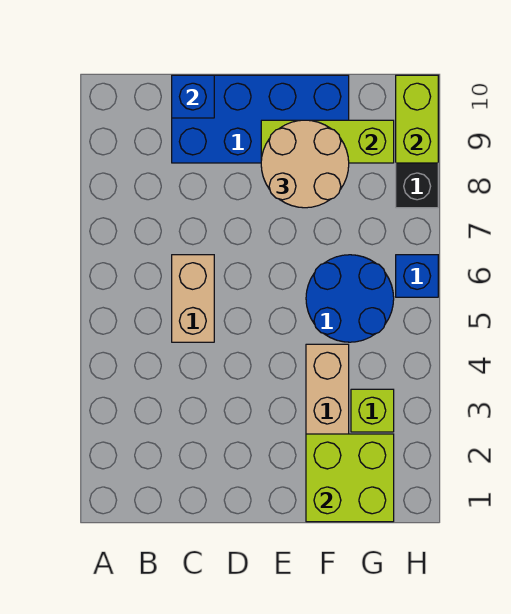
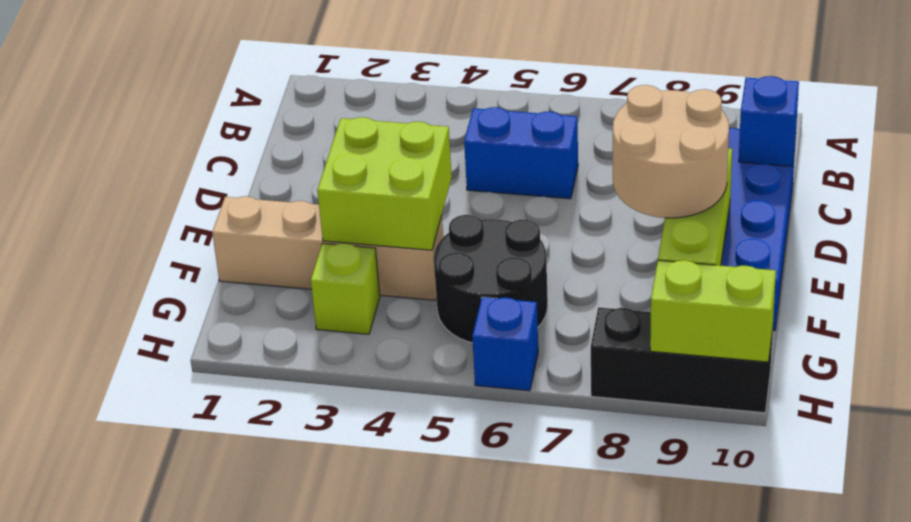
tan 1x2 brick [172,255,214,342] -> blue 1x2 brick [464,107,578,199]
lime 2x2 brick [306,434,394,522] -> lime 2x2 brick moved to [317,117,452,250]
blue 2x2 round brick [306,255,394,342] -> black 2x2 round brick [434,215,548,343]

